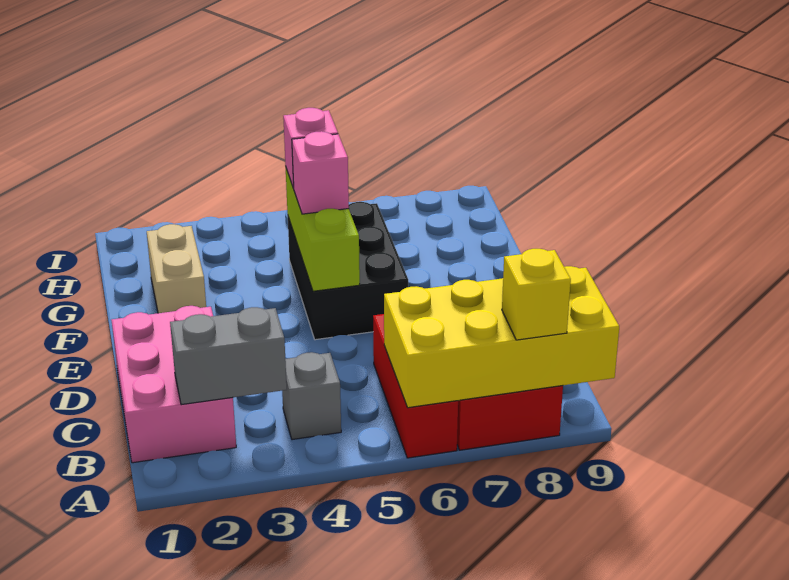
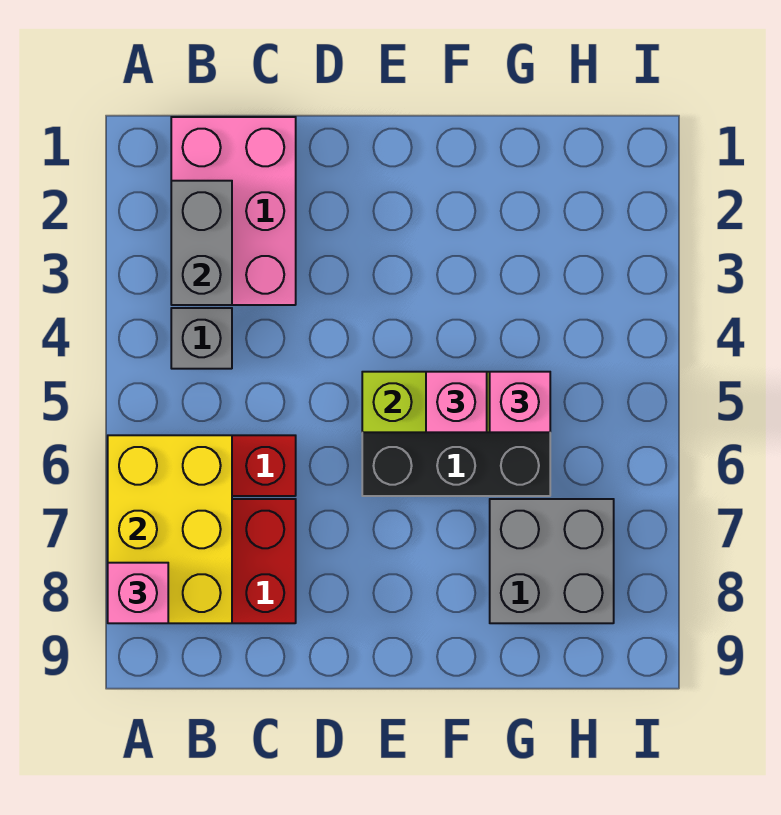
yellow 2x4 brick [384,266,619,408] -> yellow 2x3 brick [108,435,232,623]
yellow 1x1 brick [502,249,571,340] -> pink 1x1 brick [108,563,168,623]
pink 2x3 brick [111,306,236,463] -> pink 2x3 brick turned to [171,117,296,305]
tan 1x2 brick [147,224,206,313] -> none
none -> grey 2x2 brick [490,499,614,623]

